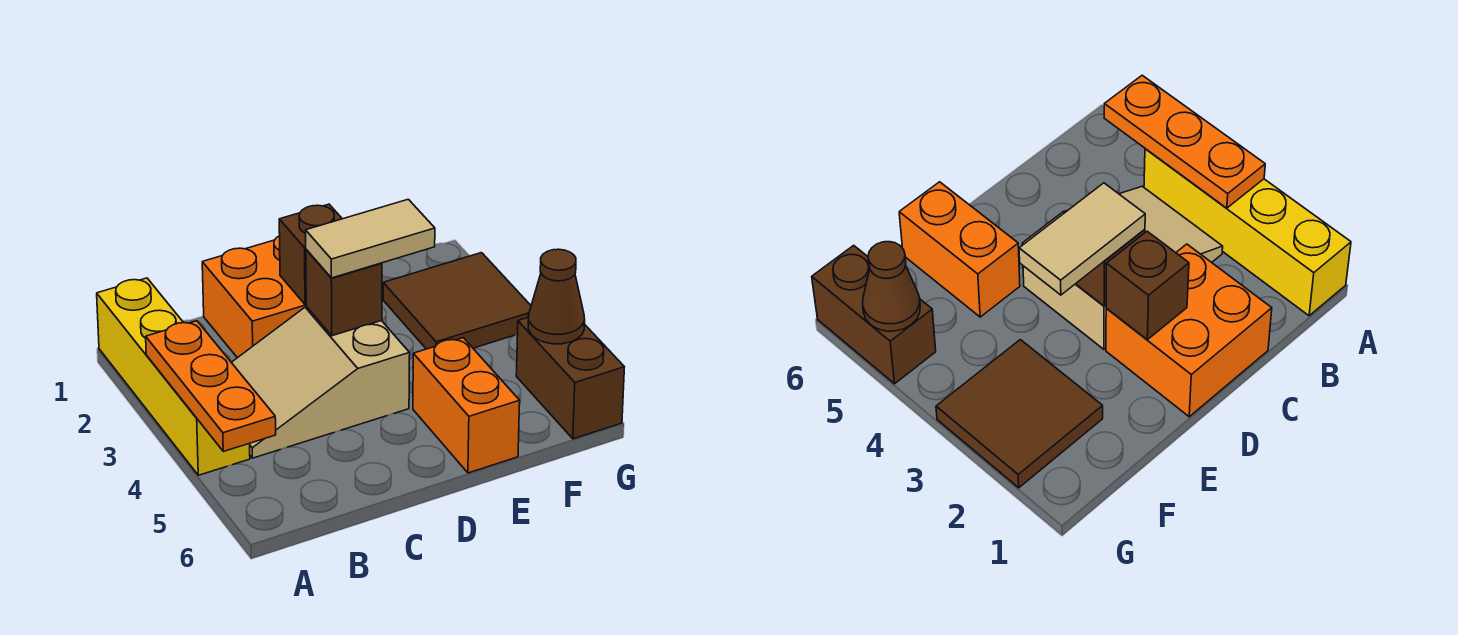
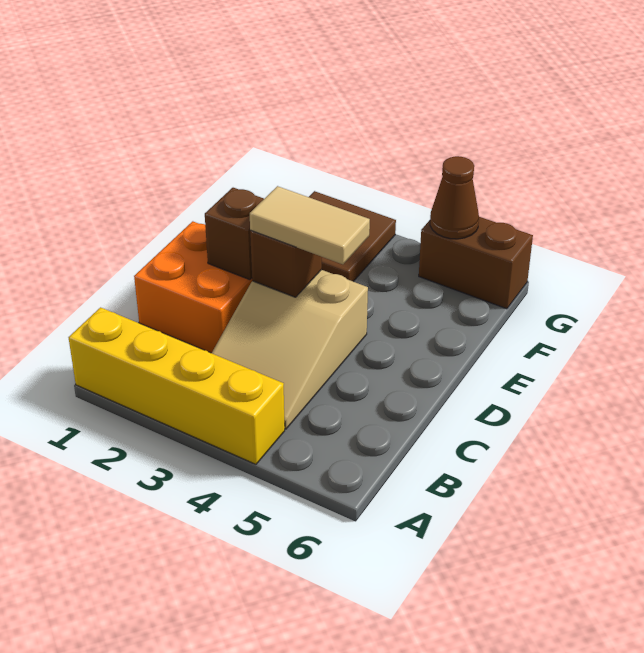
orange 1x3 plate [146,321,276,452] -> none
tan 1x2 tile [306,199,435,278] -> tan 1x2 tile turned to [250,186,370,264]
orange 1x2 brick [413,338,520,473] -> none

